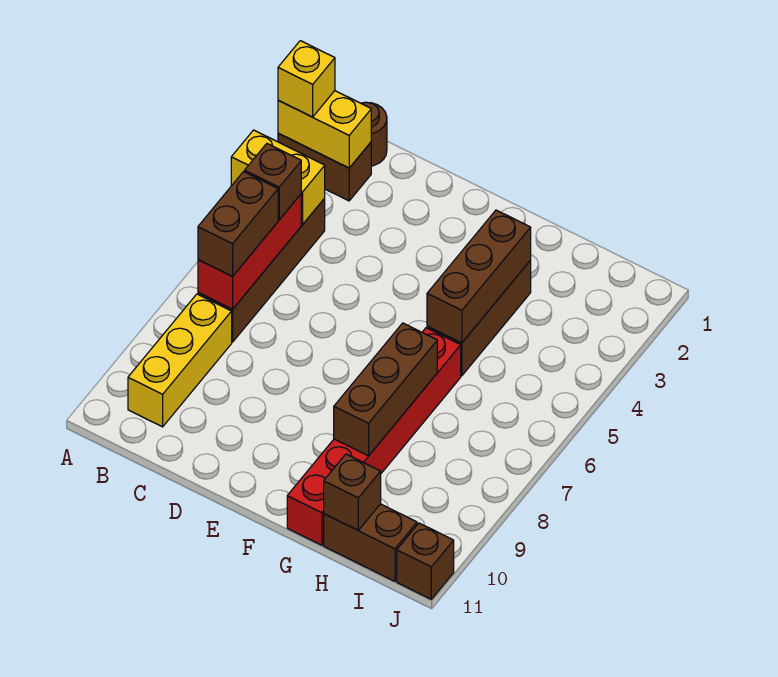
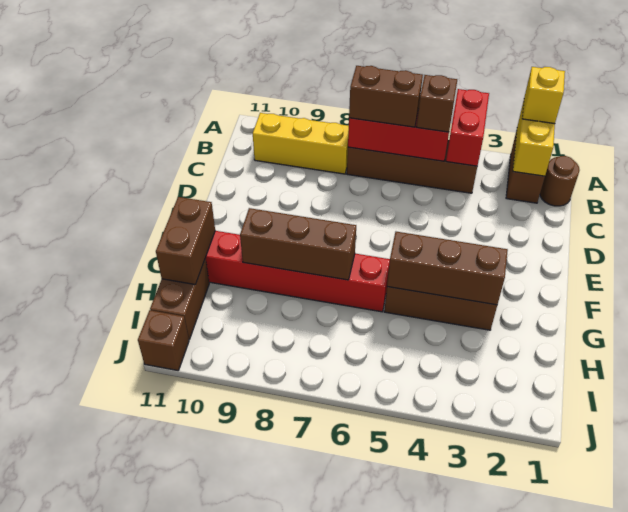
yellow 1x2 brick [231,130,325,224] -> red 1x2 brick [446,89,489,166]
brown 1x1 brick [324,454,381,530] -> brown 1x2 brick [156,197,215,285]

